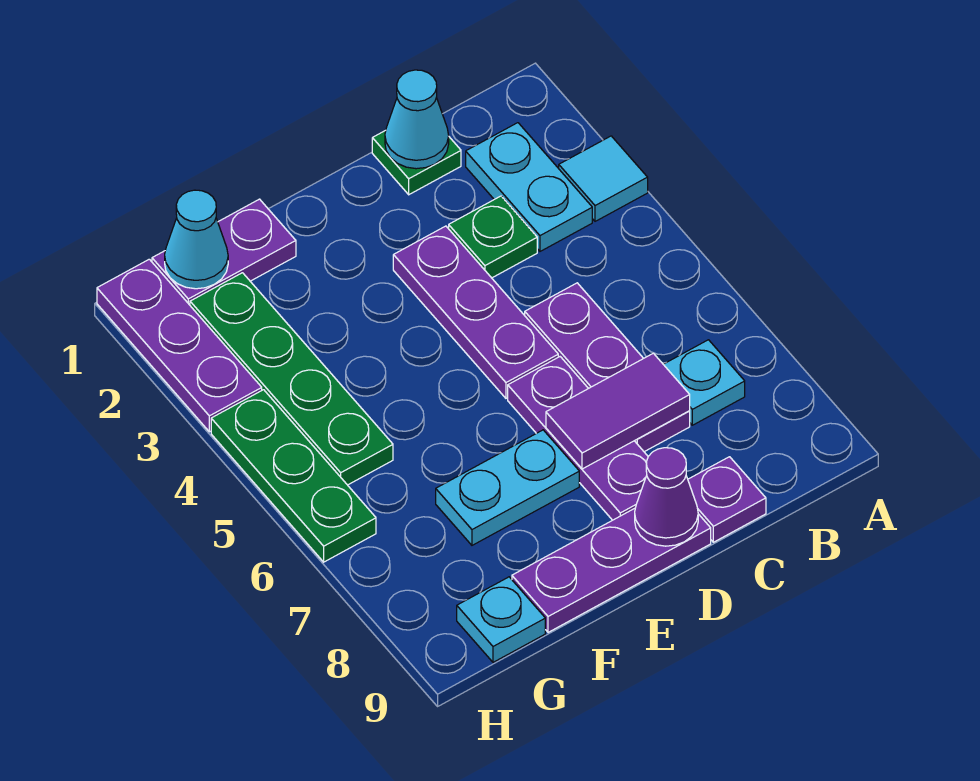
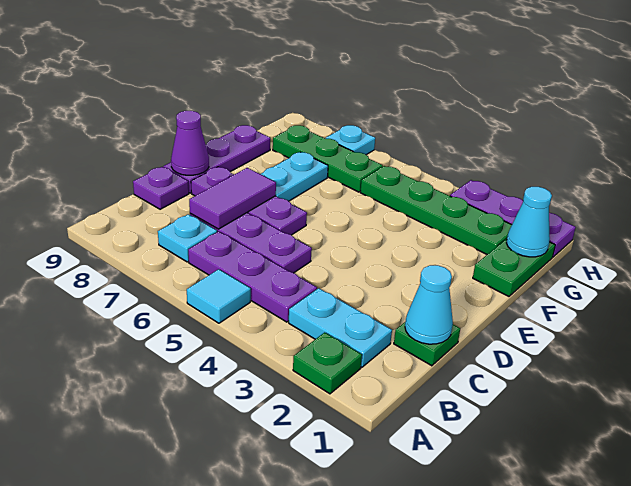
cyan 1x1 tile [559,136,648,221] -> cyan 1x1 tile moved to [187,269,251,323]
green 1x1 plate [449,196,537,278] -> green 1x1 plate moved to [293,332,362,394]
purple 1x3 plate [393,226,558,398] -> purple 1x3 plate moved to [188,232,317,322]
purple 1x2 plate [152,199,296,305] -> green 1x2 plate [473,239,555,296]
cyan 1x1 plate [457,577,545,662] -> cyan 1x1 plate moved to [326,125,375,155]
green 1x3 plate [211,390,376,562] -> green 1x3 plate moved to [273,125,383,192]

